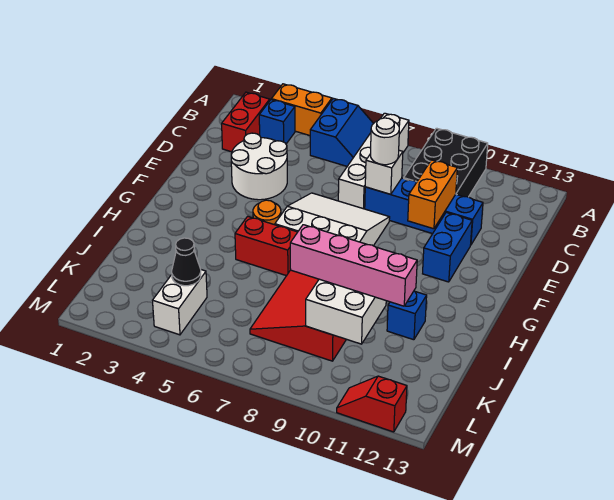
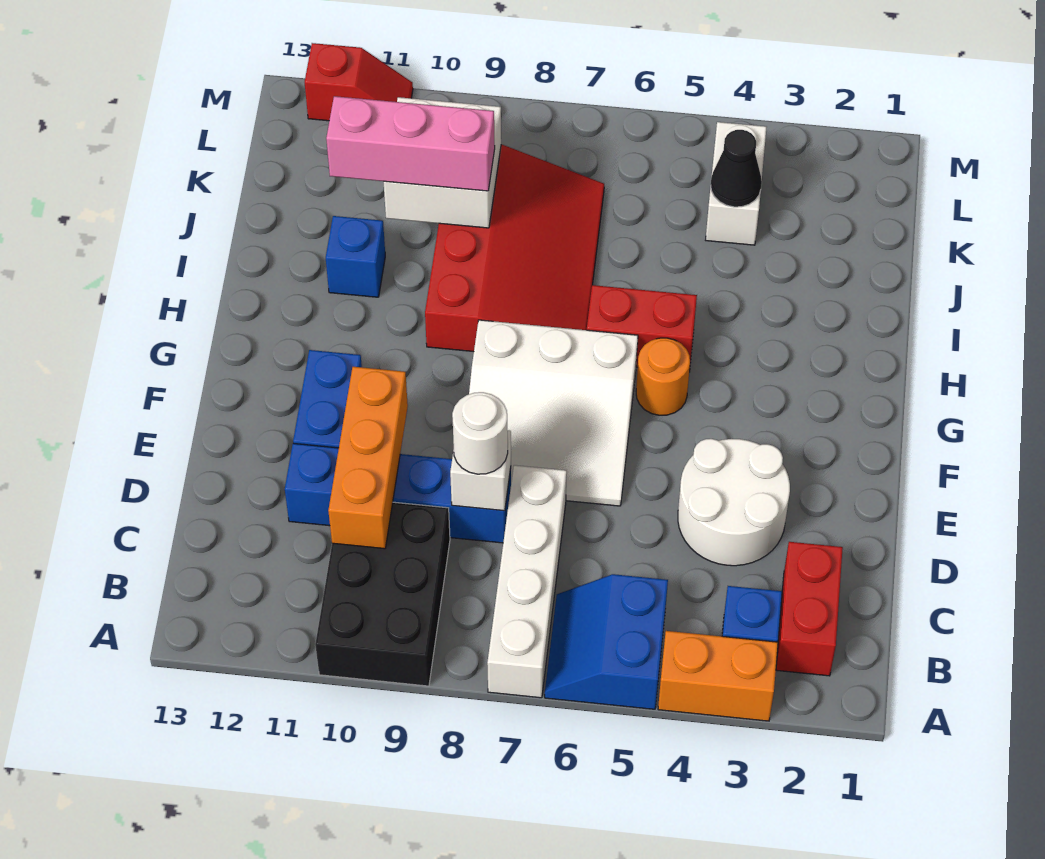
orange 1x2 brick [408,160,457,229] -> orange 1x3 brick [328,367,408,549]
pink 1x4 brick [290,225,417,306] -> pink 1x3 brick [326,96,495,191]

